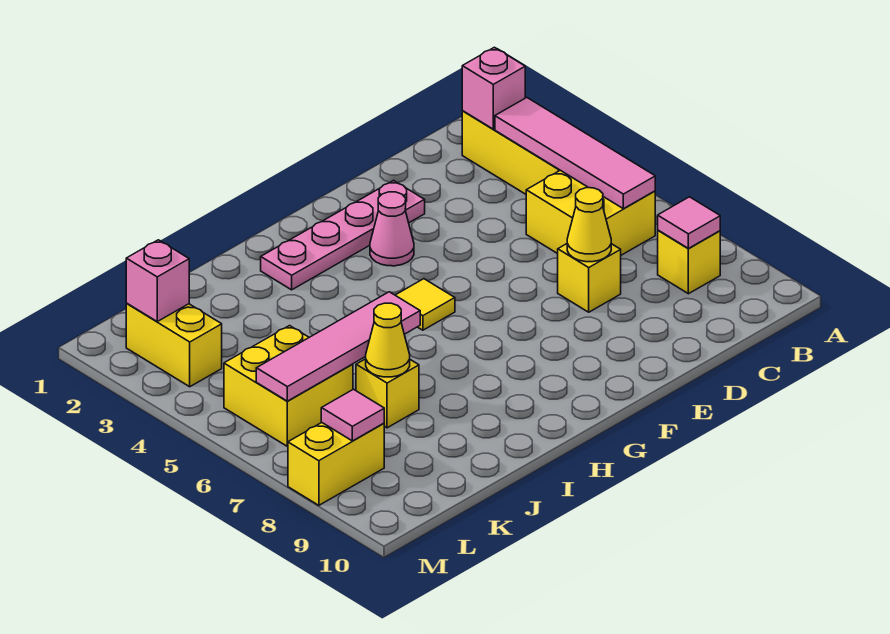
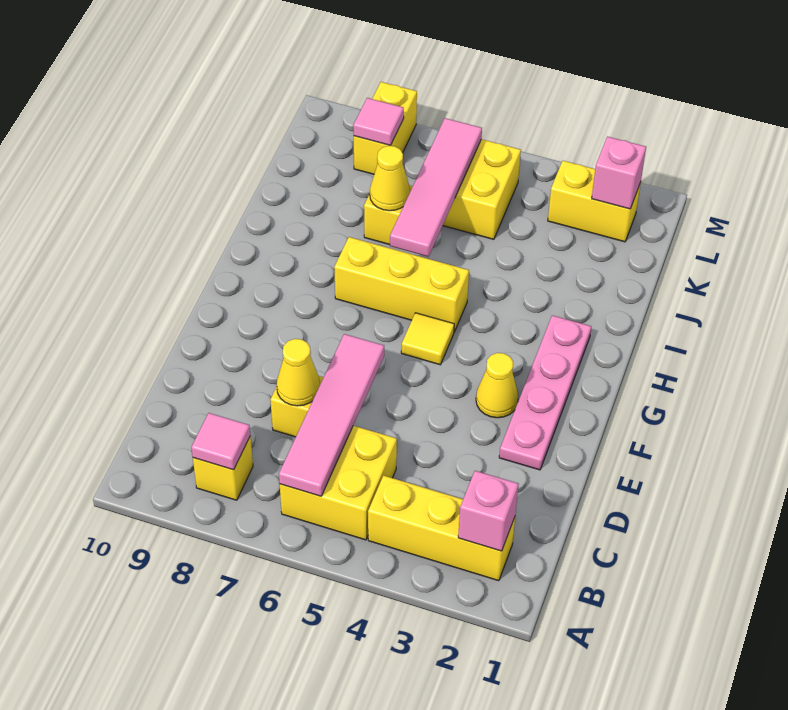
pink 1x4 tile [495,98,655,209] -> pink 1x4 tile turned to [279,334,384,496]
pink 1x1 cone [370,192,414,266] -> yellow 1x1 cone [476,353,518,418]
none -> yellow 1x3 brick [334,237,469,332]

